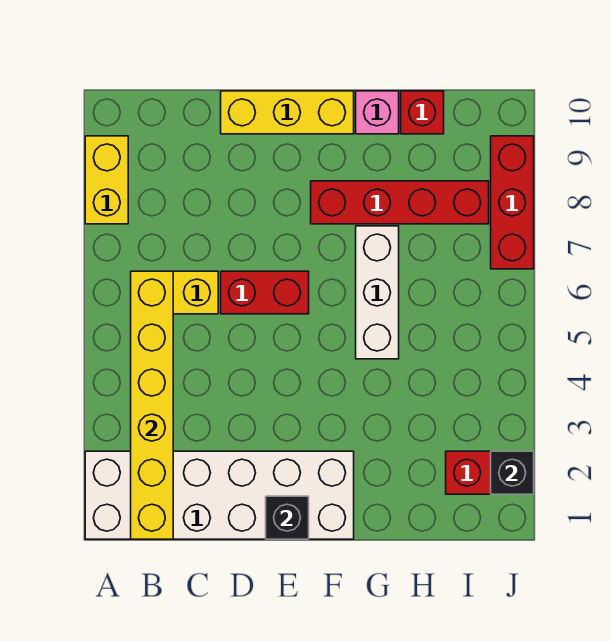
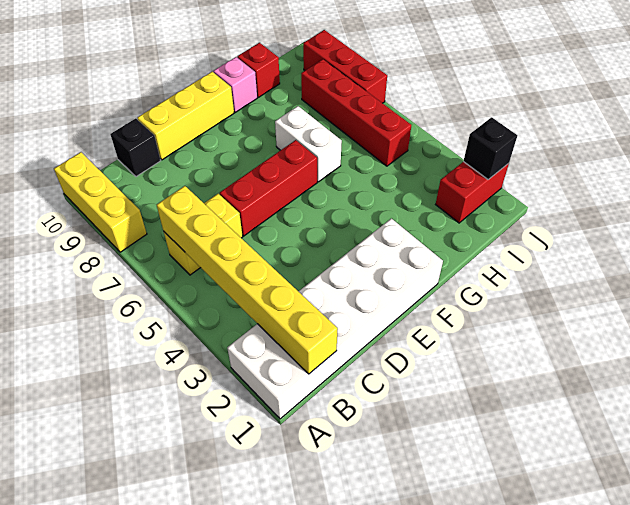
yellow 1x2 brick [85,136,128,224] -> yellow 1x3 brick [54,152,147,252]
red 1x2 brick [221,271,309,314] -> red 1x3 brick [220,140,317,236]
black 1x1 brick [266,496,309,539] -> black 1x1 brick moved to [110,118,161,177]
red 1x4 brick [311,181,489,224] -> red 1x4 brick turned to [301,59,411,166]
white 1x3 brick [356,226,399,359] -> white 1x2 brick [275,106,342,182]

